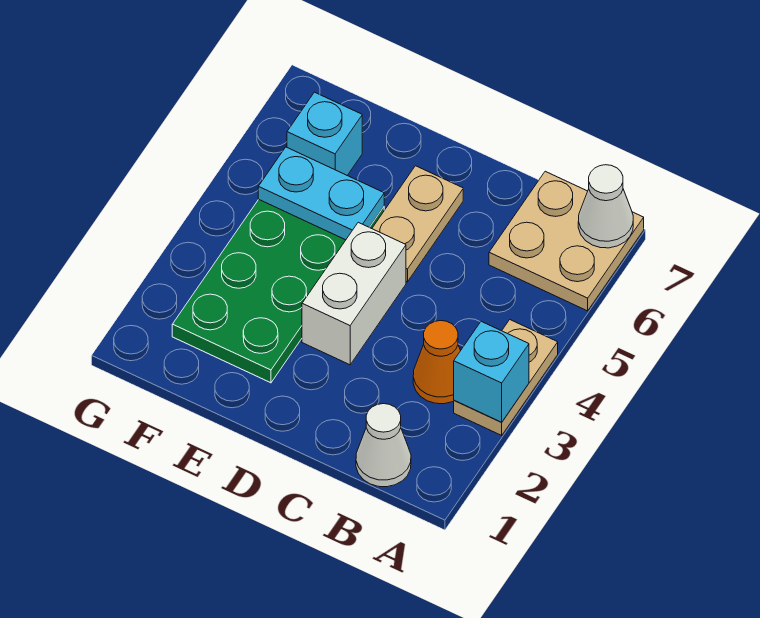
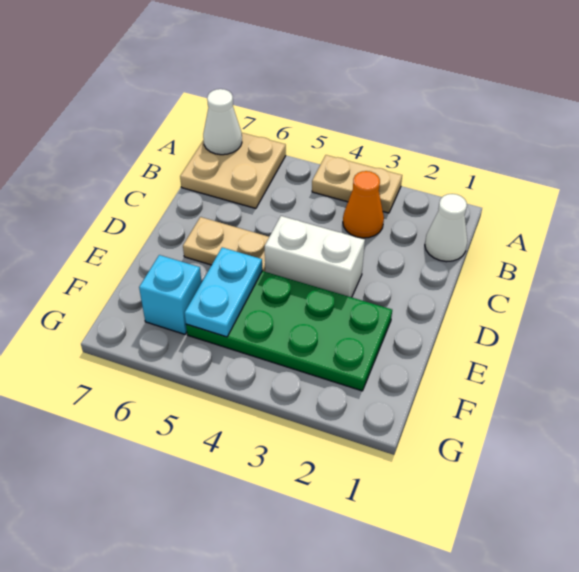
cyan 1x1 brick [454,321,529,422] -> none

